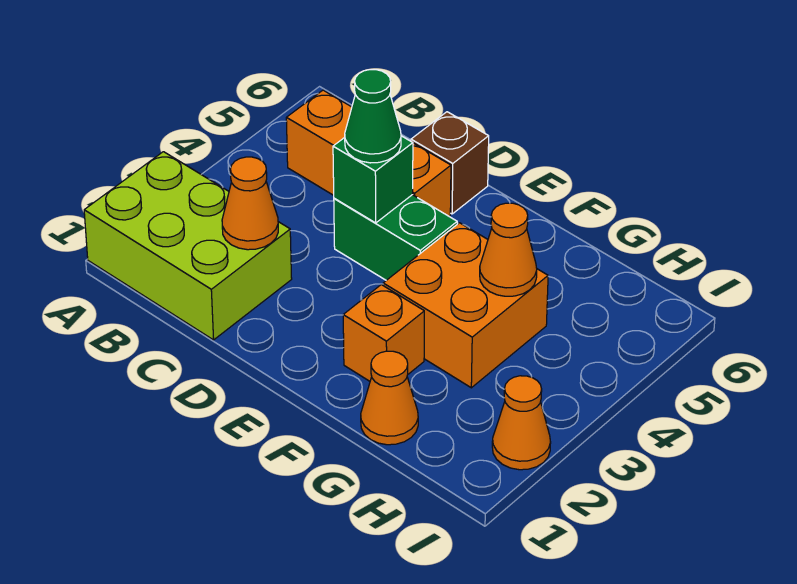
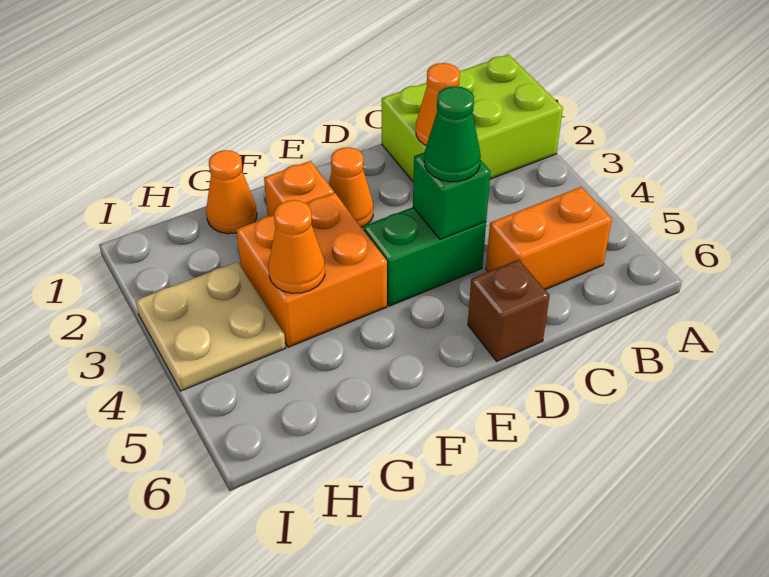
orange 1x3 brick [286,90,451,216] -> orange 1x2 brick [486,187,612,290]
none -> tan 2x2 plate [136,262,285,391]
orange 1x1 cone [492,376,551,470] -> orange 1x1 cone moved to [329,147,373,227]

